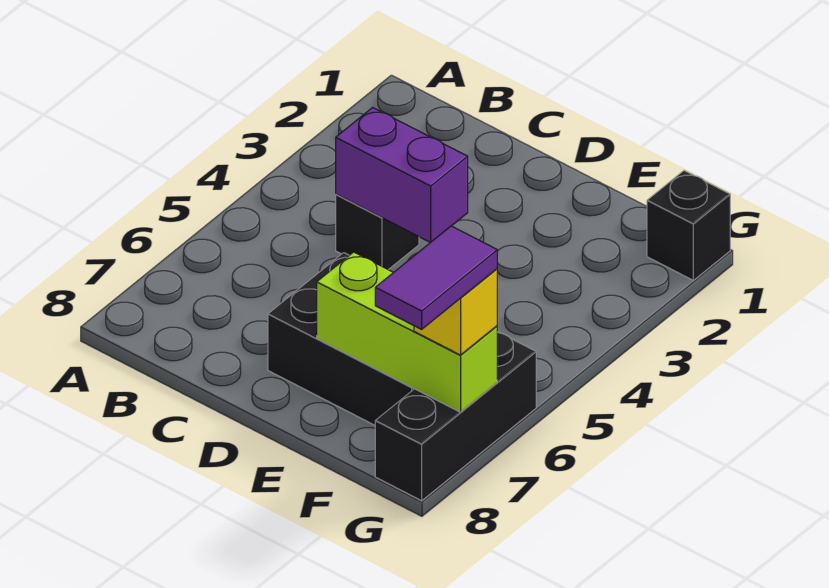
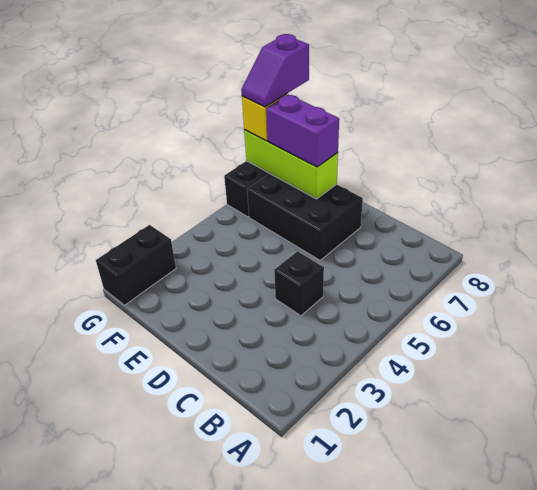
purple 1x2 brick [336,107,468,243] -> purple 1x2 brick moved to [266,95,339,167]
black 1x1 brick [647,171,730,280] -> black 1x2 brick [96,225,176,305]
purple 1x2 tile [375,226,497,329] -> purple 1x2 slope [241,34,309,107]

